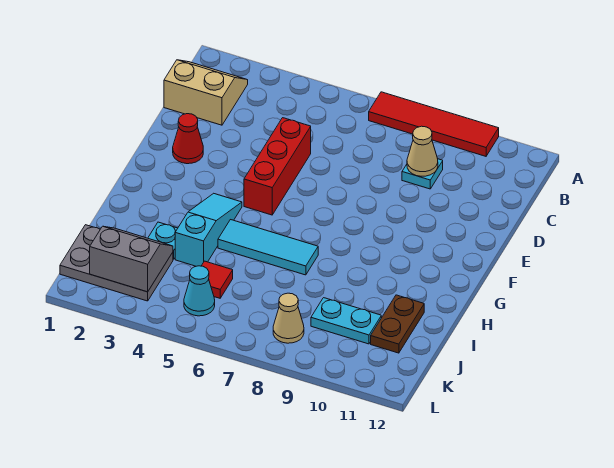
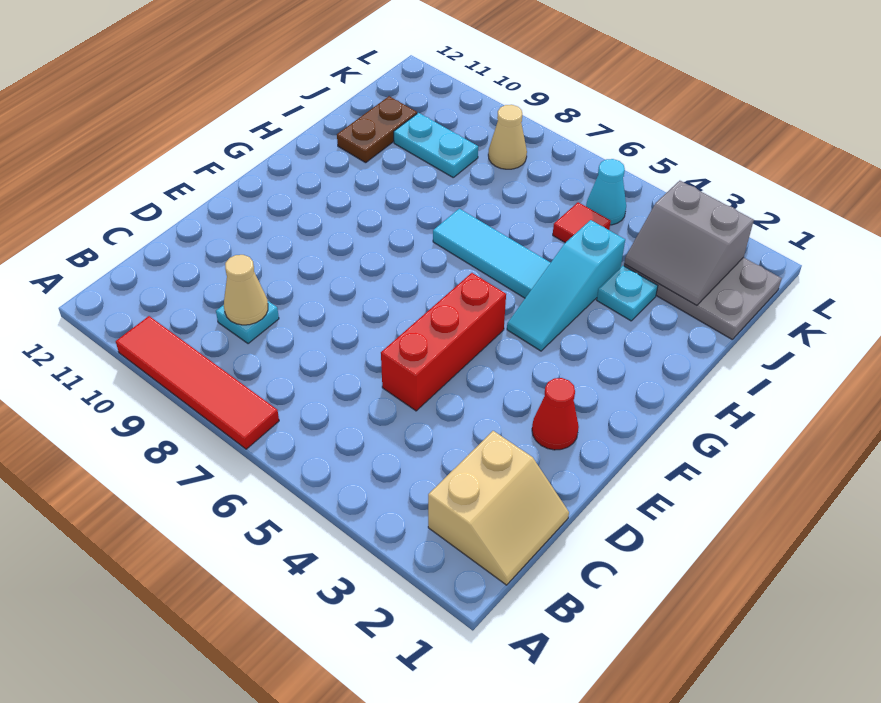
tan 2x2 slope [164,60,248,125] -> tan 2x2 slope turned to [428,431,569,585]

